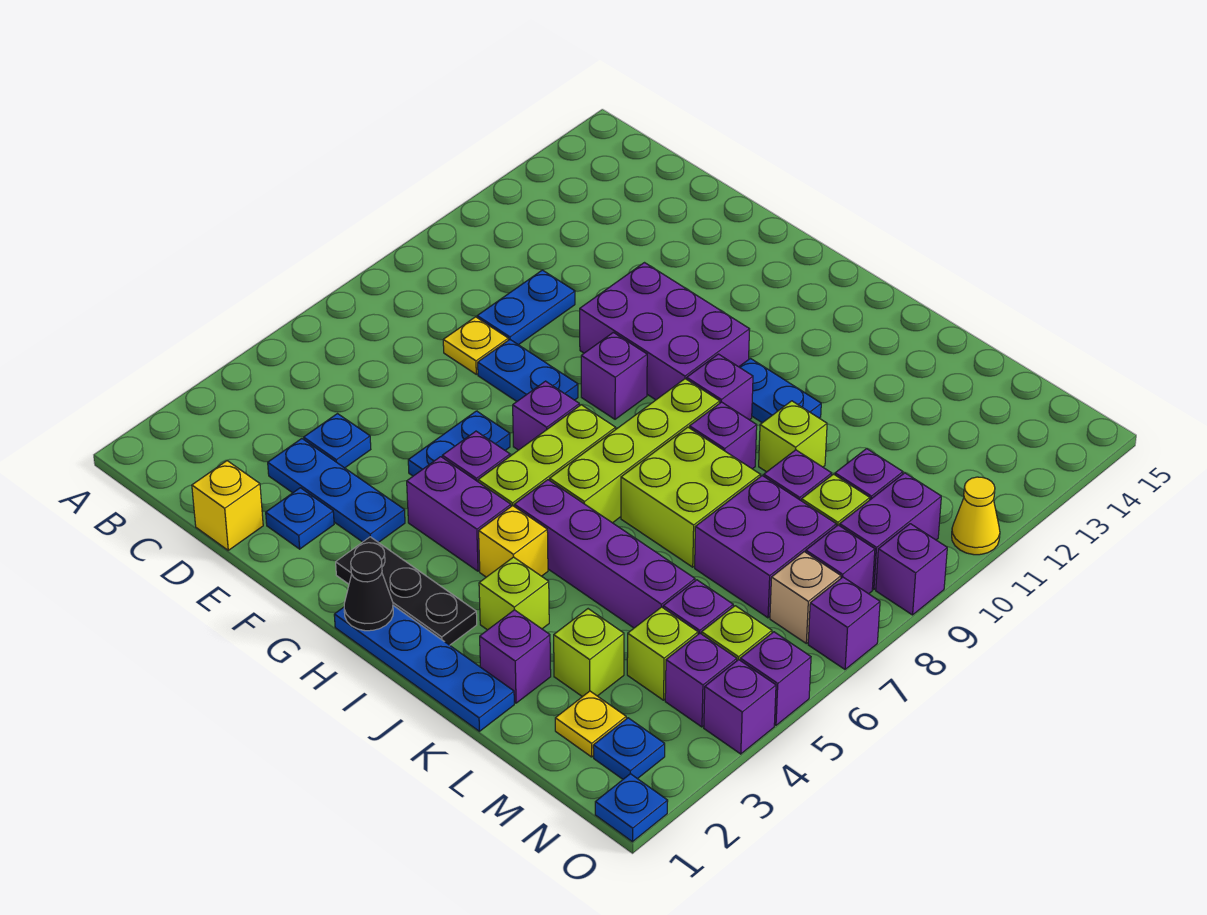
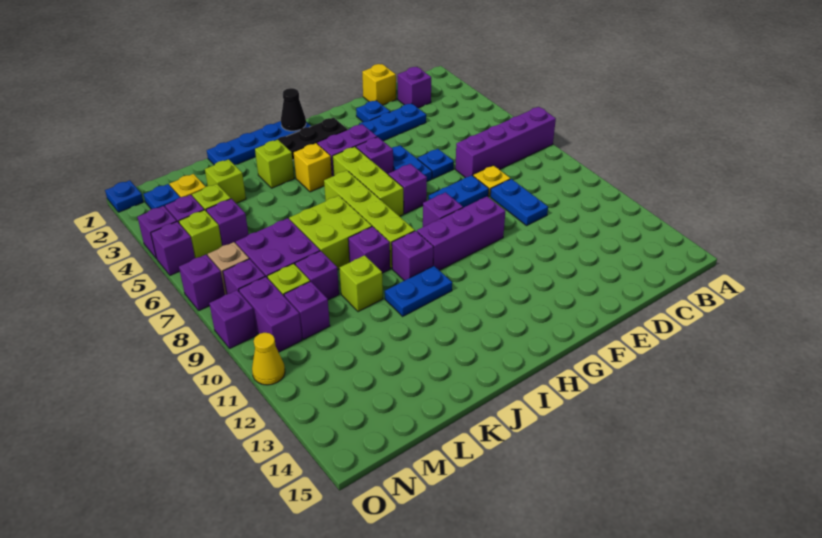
blue 1x1 plate [304,414,371,468] -> blue 1x1 plate moved to [417,149,454,179]
purple 2x3 brick [580,263,750,400] -> purple 1x3 brick [417,196,505,270]
purple 1x4 brick [514,480,695,628] -> purple 1x4 brick moved to [455,107,556,178]
purple 1x1 brick [480,610,551,703] -> purple 1x1 brick moved to [398,67,431,108]

